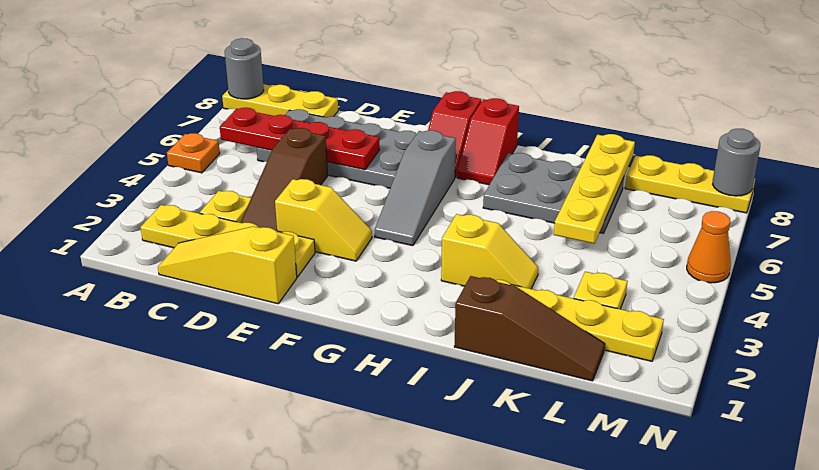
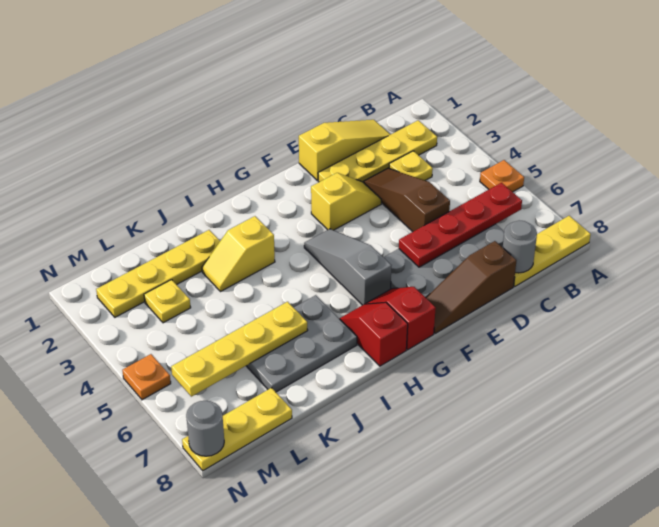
grey 1x1 round brick [225,38,264,99] -> grey 1x1 round brick moved to [503,221,537,273]
yellow 1x2 slope [275,179,372,261] -> yellow 1x2 slope turned to [311,173,381,230]
brown 1x3 slope [454,276,605,381] -> brown 1x3 slope moved to [426,241,516,334]
yellow 1x4 plate [554,134,635,244] -> yellow 1x4 plate turned to [171,302,308,397]
orange 1x1 cone [687,211,731,283] -> orange 1x1 plate [122,354,171,400]

